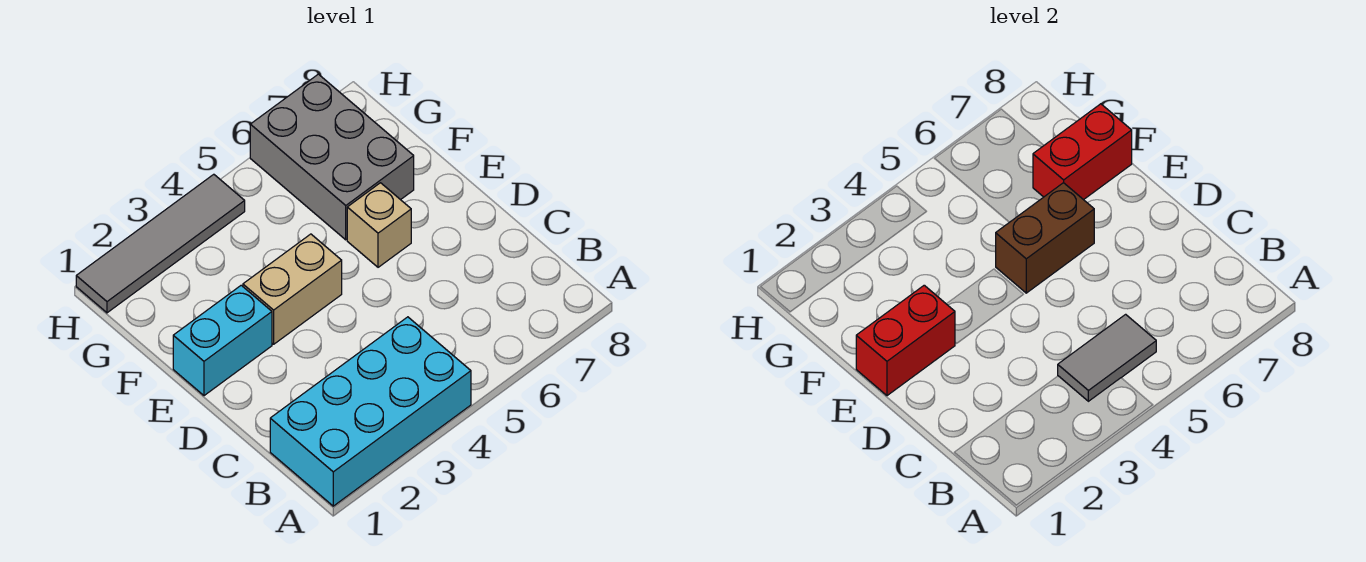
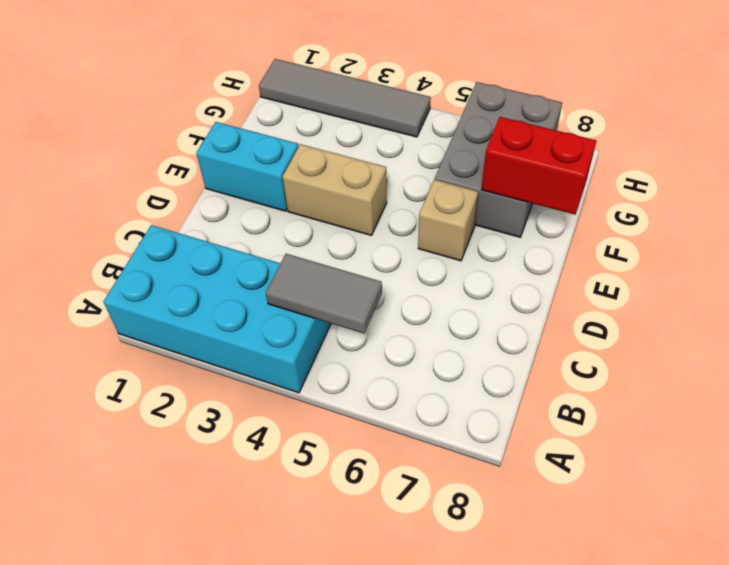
red 1x2 brick [856,285,955,396] -> none
brown 1x2 brick [996,183,1094,293] -> none

